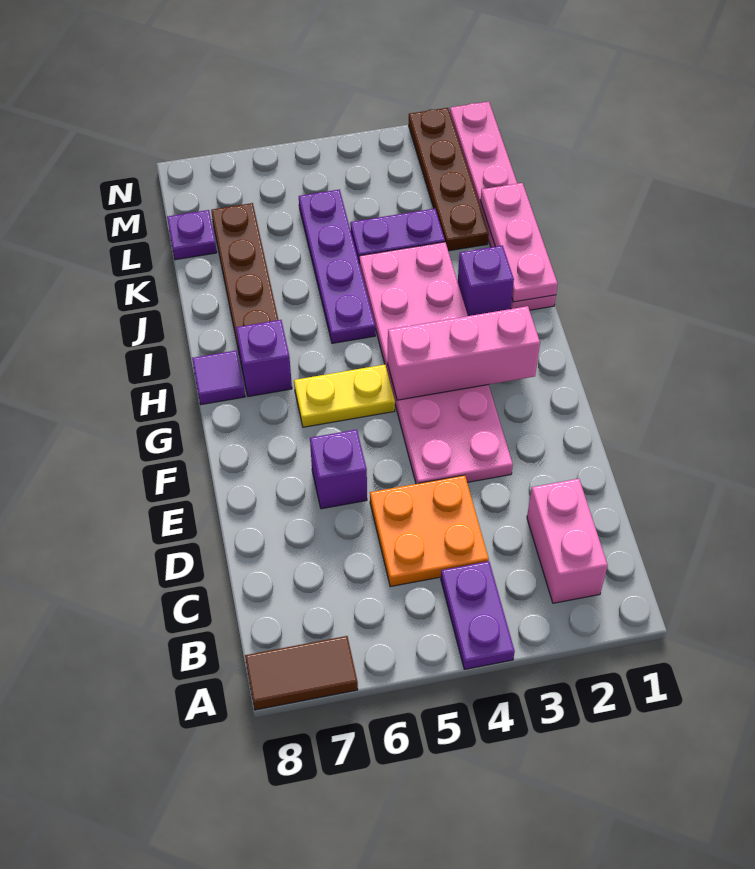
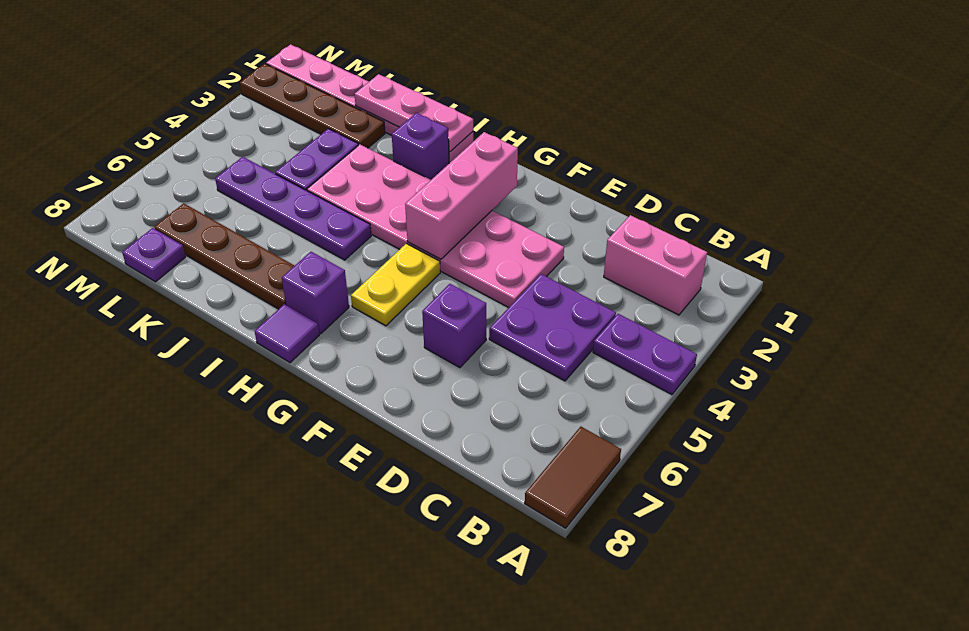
orange 2x2 plate [370,475,489,587] -> purple 2x2 plate [489,274,616,381]

